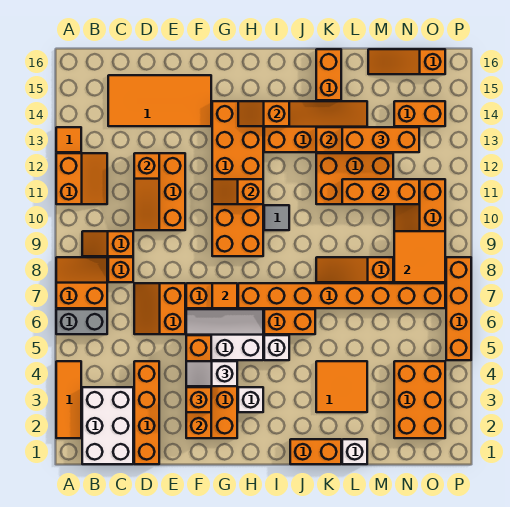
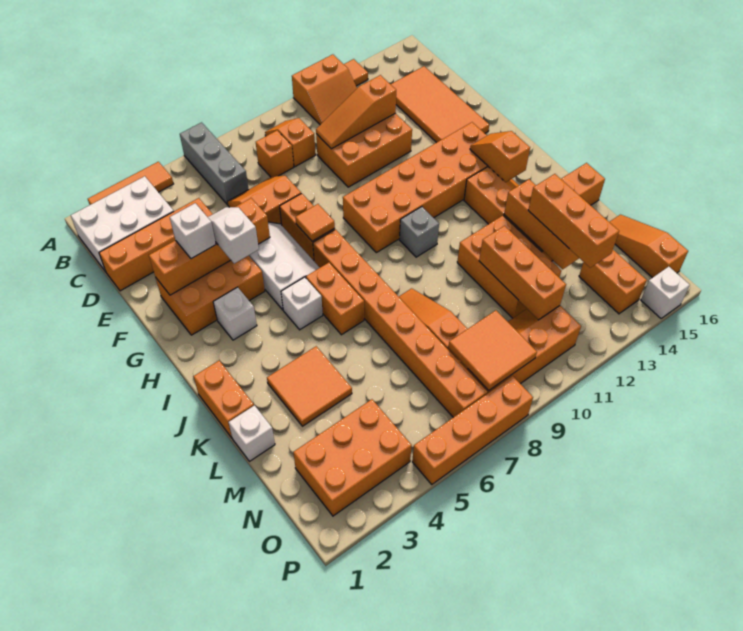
grey 1x2 brick [56,309,107,334] -> grey 1x3 brick [180,122,249,204]
orange 2x2 slope [56,257,107,308] -> none
orange 1x1 brick [186,387,211,412] -> white 1x1 brick [170,203,216,259]
orange 1x2 slope [212,179,263,204] -> none
grey 1x1 tile [264,205,289,230] -> grey 1x1 brick [399,207,439,257]
none -> white 1x1 brick [641,267,689,318]

